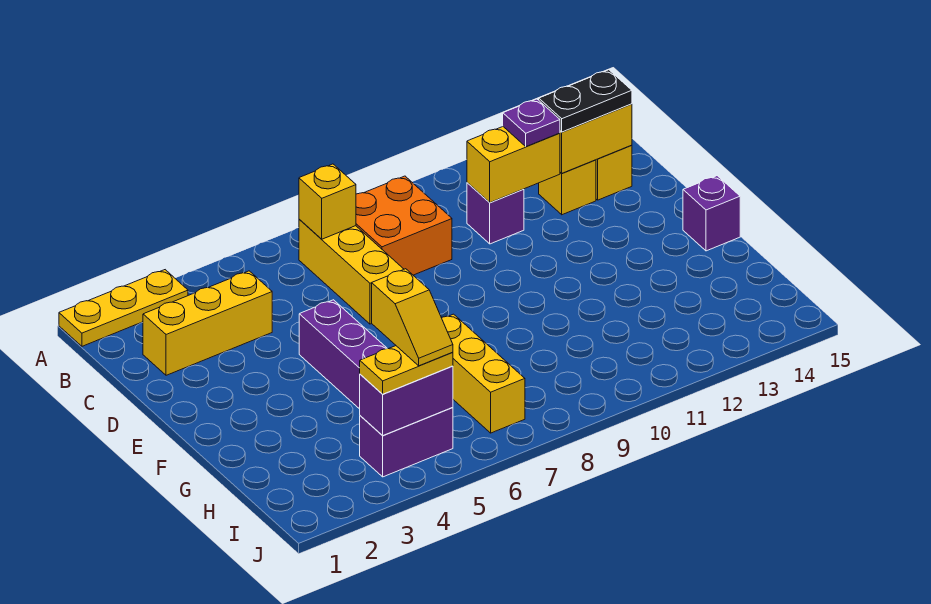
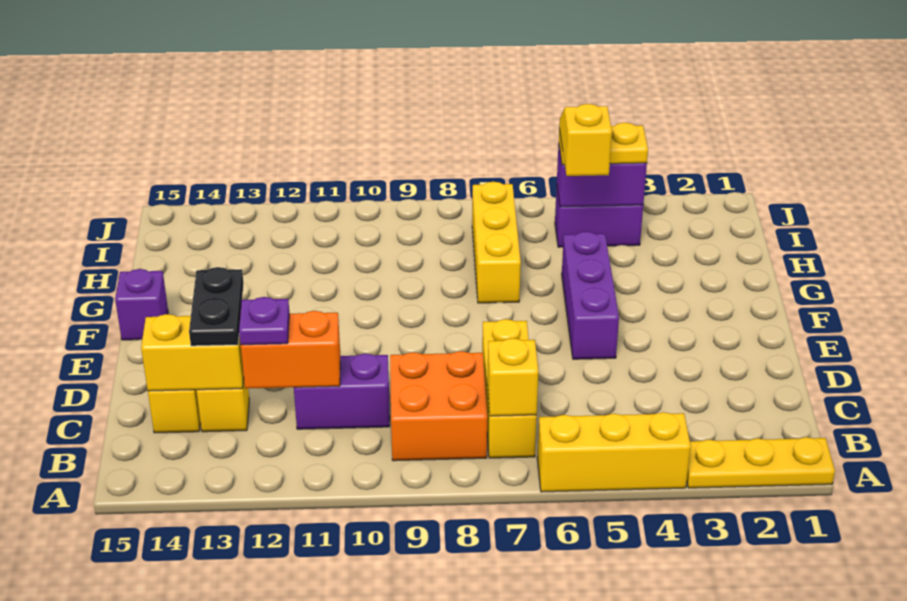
yellow 1x3 brick [143,271,272,375] -> yellow 1x3 brick moved to [537,412,691,492]
purple 1x1 brick [467,183,524,244] -> purple 1x2 brick [294,354,390,429]
yellow 1x2 brick [467,127,560,203] -> orange 1x2 brick [241,311,340,389]
black 1x2 plate [539,70,632,132] -> black 1x2 plate turned to [189,267,244,346]

